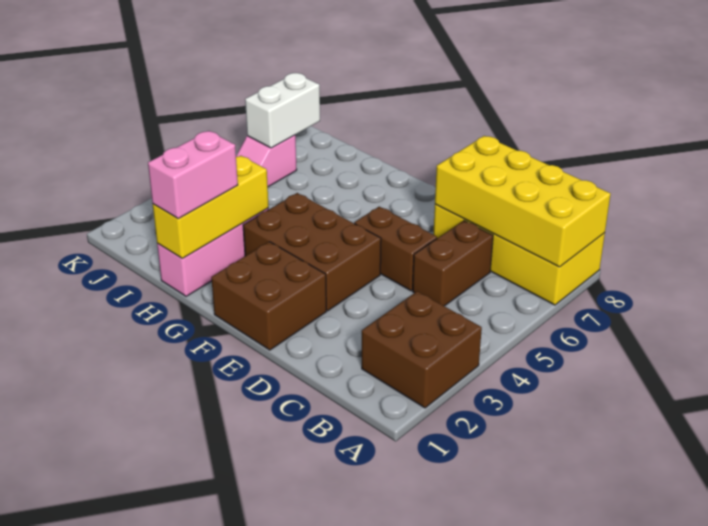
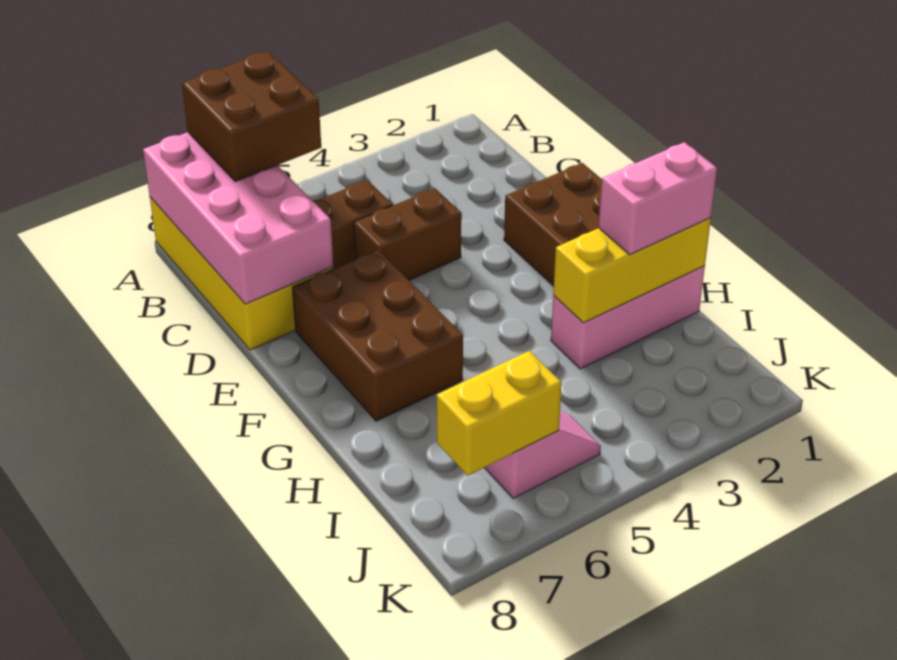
brown 2x2 brick [362,291,482,408] -> brown 2x2 brick moved to [182,51,321,182]
yellow 2x4 brick [435,136,611,267] -> pink 2x4 brick [143,132,333,304]
brown 1x2 brick [354,207,437,291] -> brown 1x2 brick turned to [354,188,461,280]
brown 2x3 brick [243,193,381,311] -> brown 2x3 brick moved to [292,250,463,421]
white 1x2 brick [245,73,320,148] -> yellow 1x2 brick [437,351,562,476]

